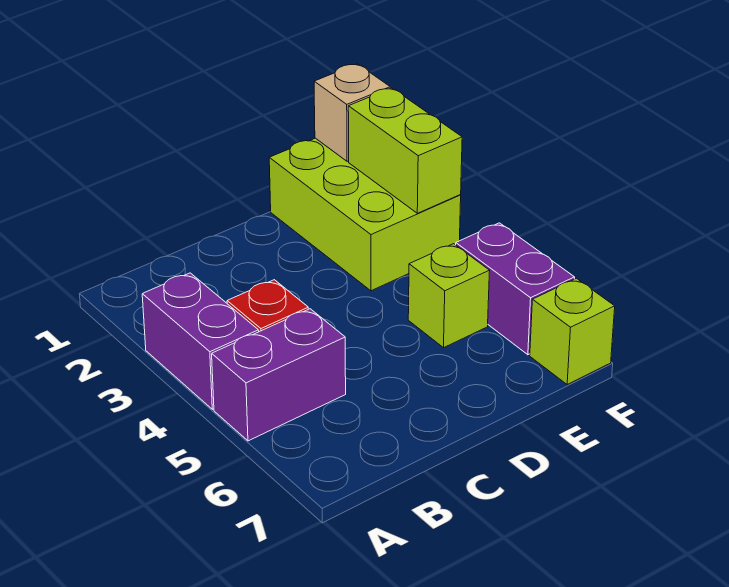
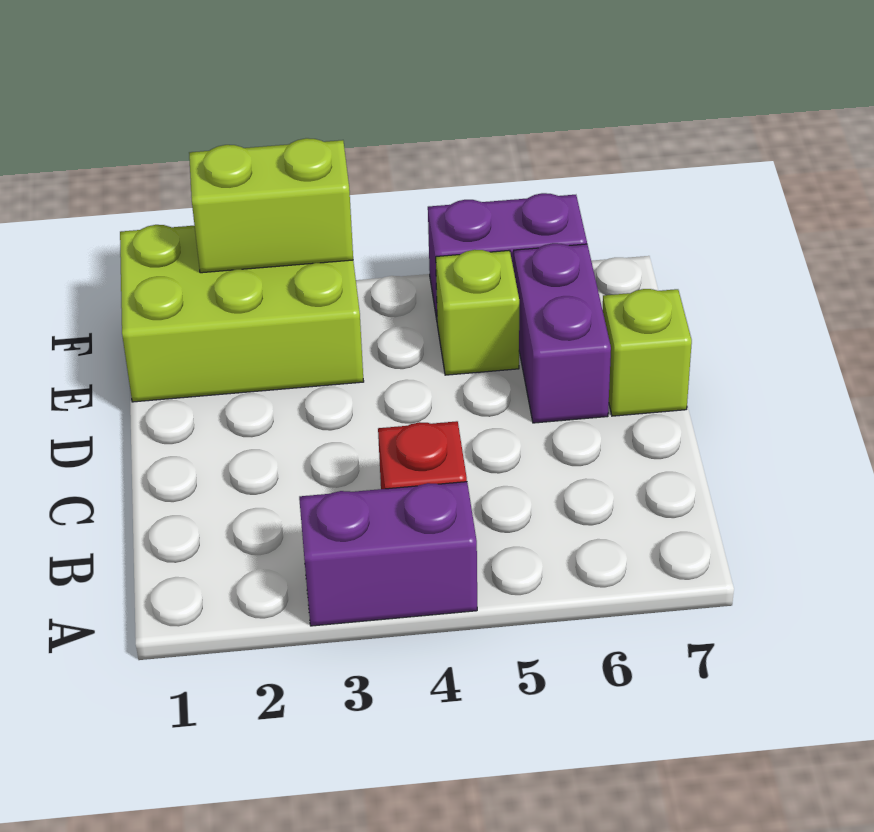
purple 1x2 brick [212,309,346,441] -> purple 1x2 brick moved to [514,243,611,423]
tan 1x1 brick [314,64,390,161] -> none
lime 1x1 brick [530,278,615,384] -> lime 1x1 brick moved to [602,289,692,416]

